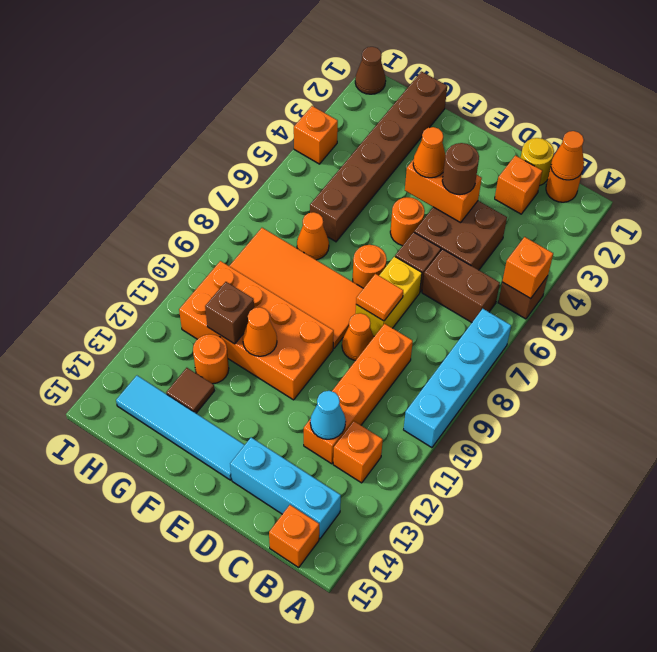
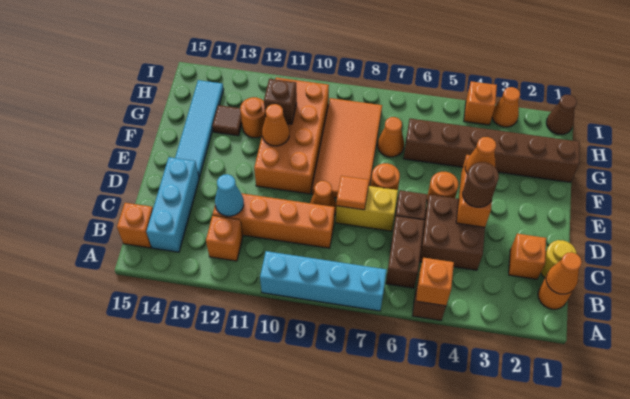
none -> orange 1x1 cone [492,87,520,127]

